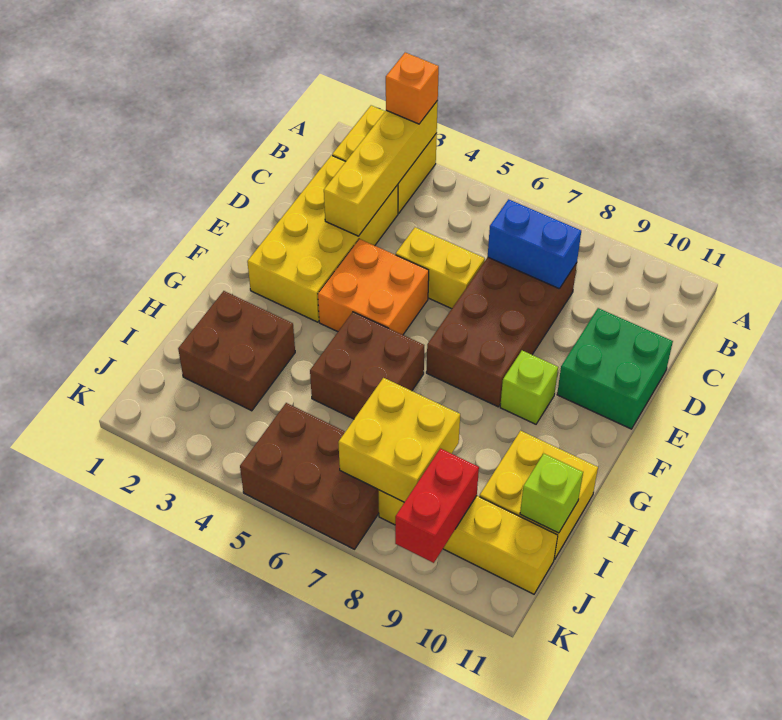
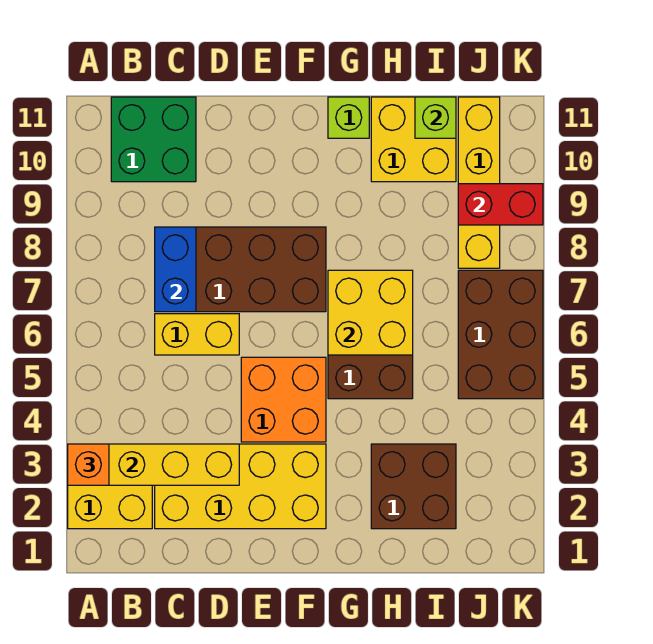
yellow 1x2 brick [396,227,485,309] -> yellow 1x2 brick turned to [155,314,239,355]
green 2x2 brick [557,308,673,429] -> green 2x2 brick moved to [111,97,196,182]
lime 1x1 brick [500,351,558,424] -> lime 1x1 brick moved to [328,97,369,138]
yellow 2x2 brick [338,378,460,502] -> yellow 2x2 brick moved to [328,270,413,355]

